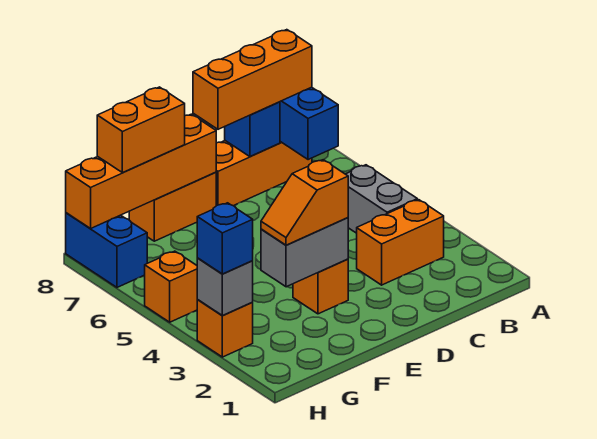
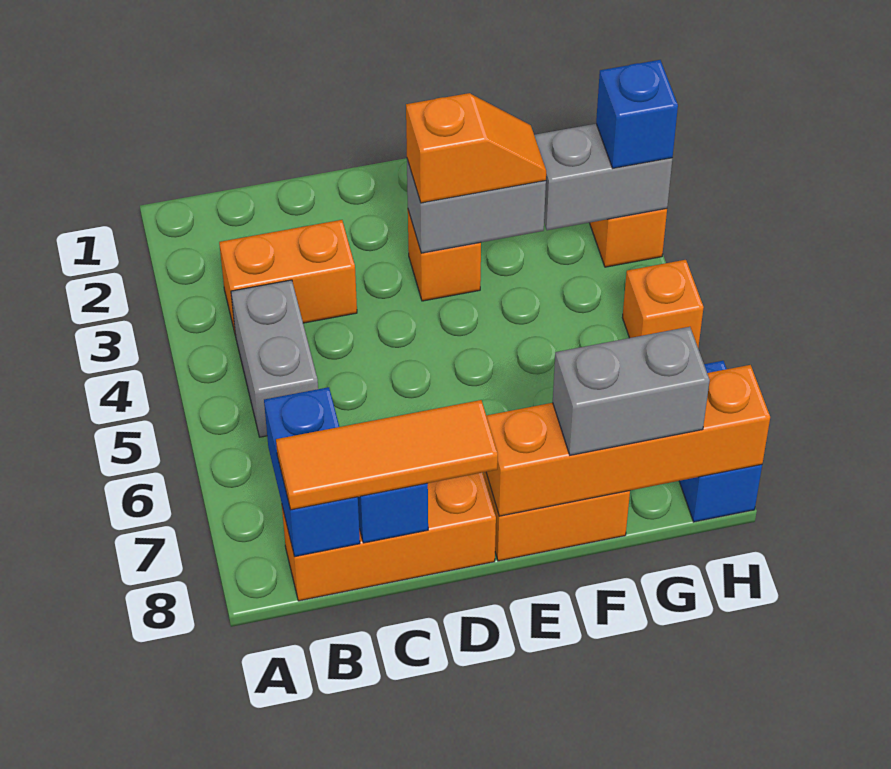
orange 1x3 brick [193,30,312,129] -> orange 1x3 tile [276,400,498,510]
orange 1x2 brick [97,87,185,173] -> grey 1x2 brick [553,327,710,455]
grey 1x1 brick [197,258,253,316] -> grey 1x2 brick [534,124,672,230]

